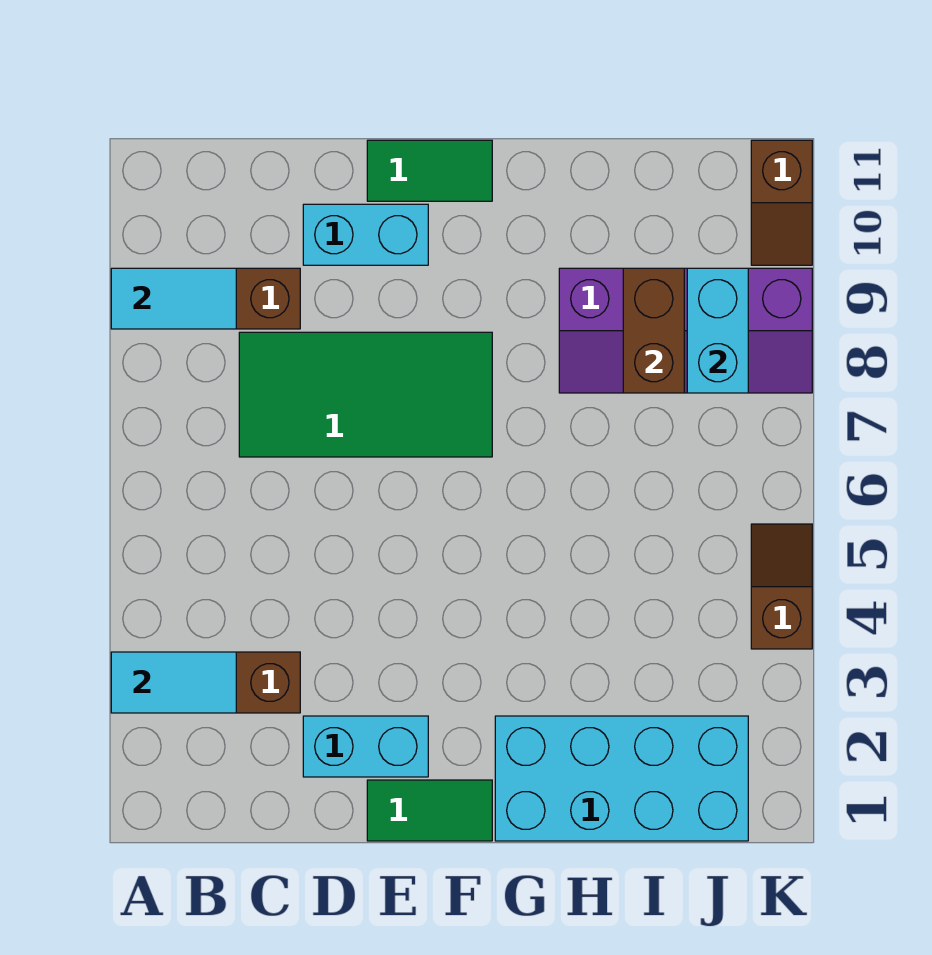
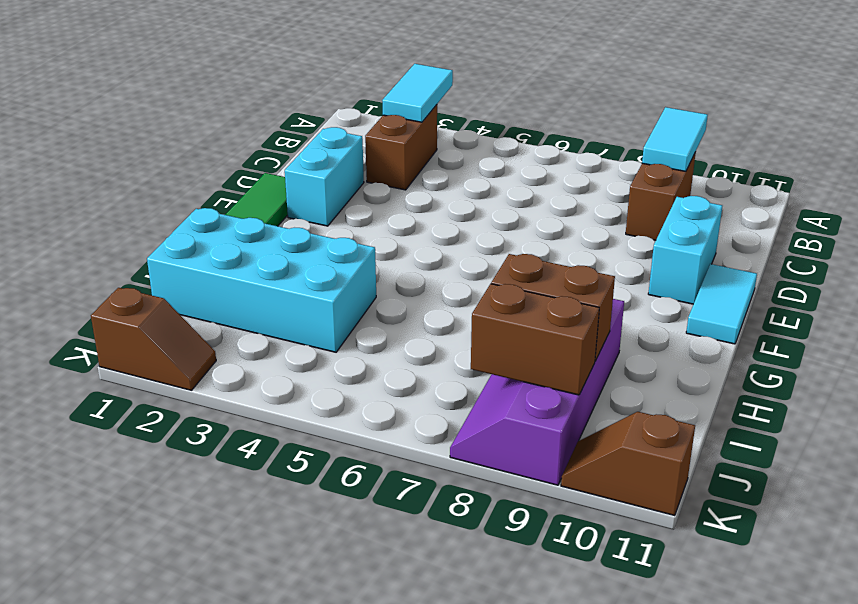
green 2x4 tile [239,332,492,457] -> none
green 1x2 tile [367,140,492,201] -> cyan 1x2 tile [686,264,757,344]
cyan 2x4 brick [495,716,748,841] -> cyan 2x4 brick turned to [147,208,376,352]
cyan 1x2 brick [687,268,748,393] -> brown 1x2 brick [471,284,599,395]
brown 1x2 slope [751,524,812,649] -> brown 1x2 slope moved to [91,288,216,390]

